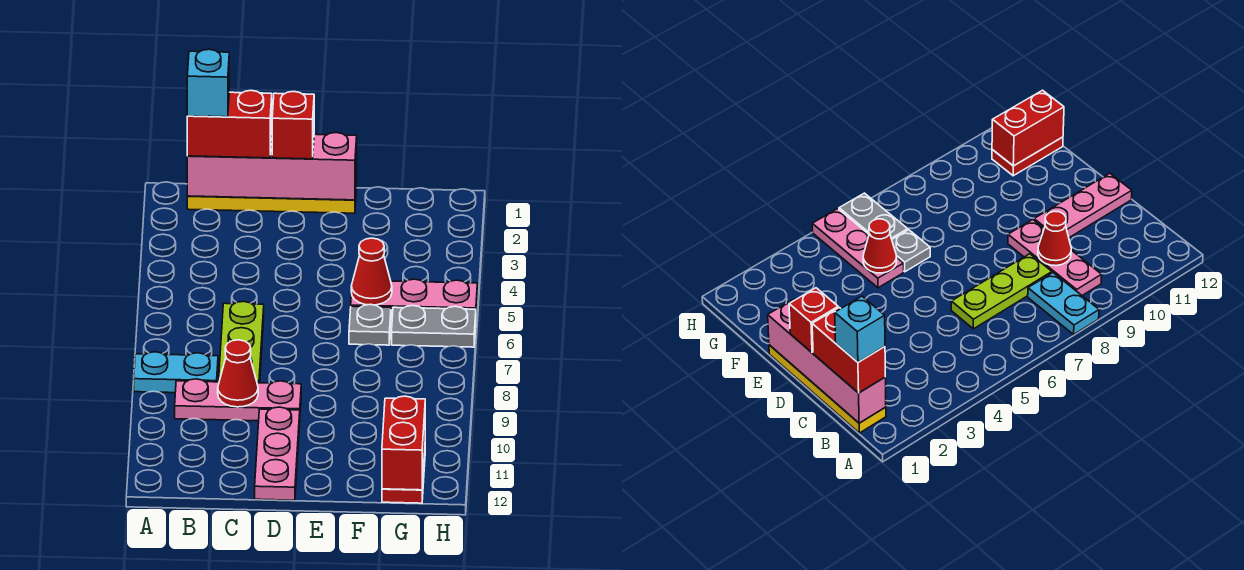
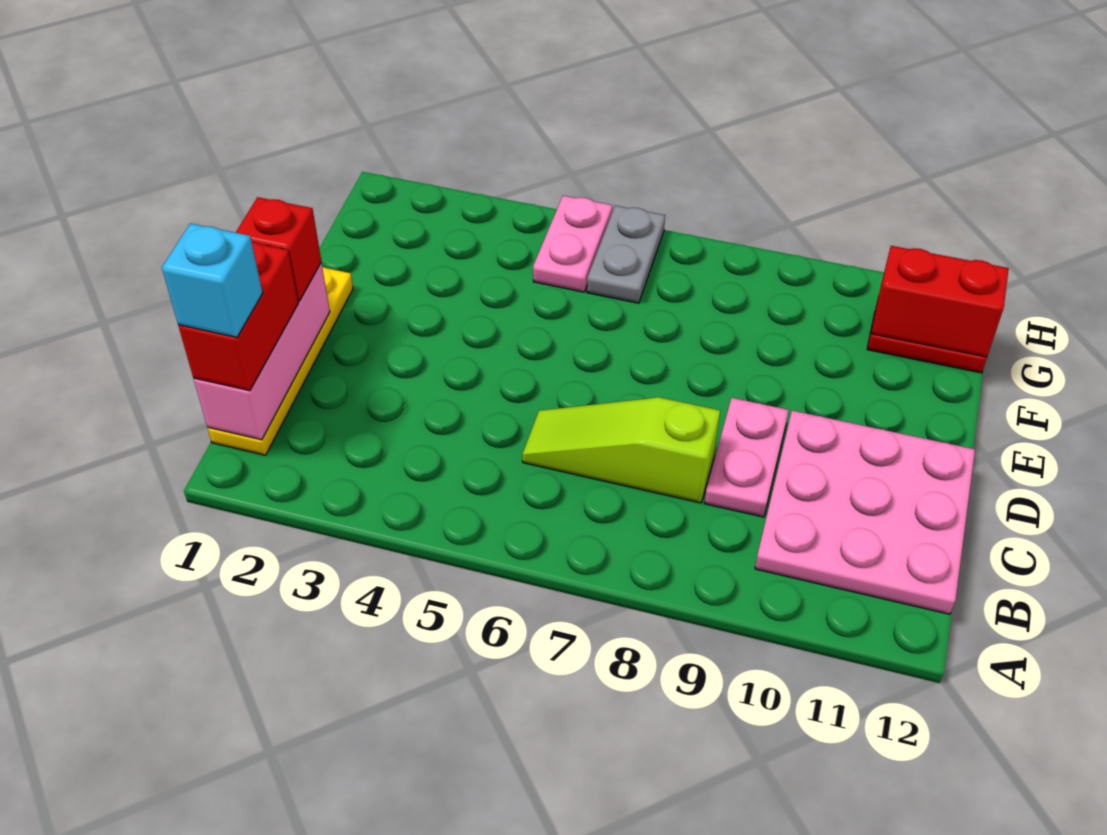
cyan 1x2 plate [134,352,218,393] -> none
pink 1x4 brick [187,133,357,200] -> pink 1x3 brick [194,263,330,440]
pink 1x3 plate [175,379,301,421] -> pink 1x2 plate [705,398,789,517]
lime 1x3 plate [219,301,264,383] -> lime 1x3 slope [522,397,720,503]
red 1x1 cone [218,340,258,407] -> none
pink 1x3 plate [255,407,300,500] -> pink 3x3 plate [755,411,975,614]
pink 1x3 plate [351,279,477,319] -> pink 1x2 plate [533,196,612,292]
red 1x1 cone [351,238,392,305] -> none
grey 1x1 plate [349,304,391,345] -> none

